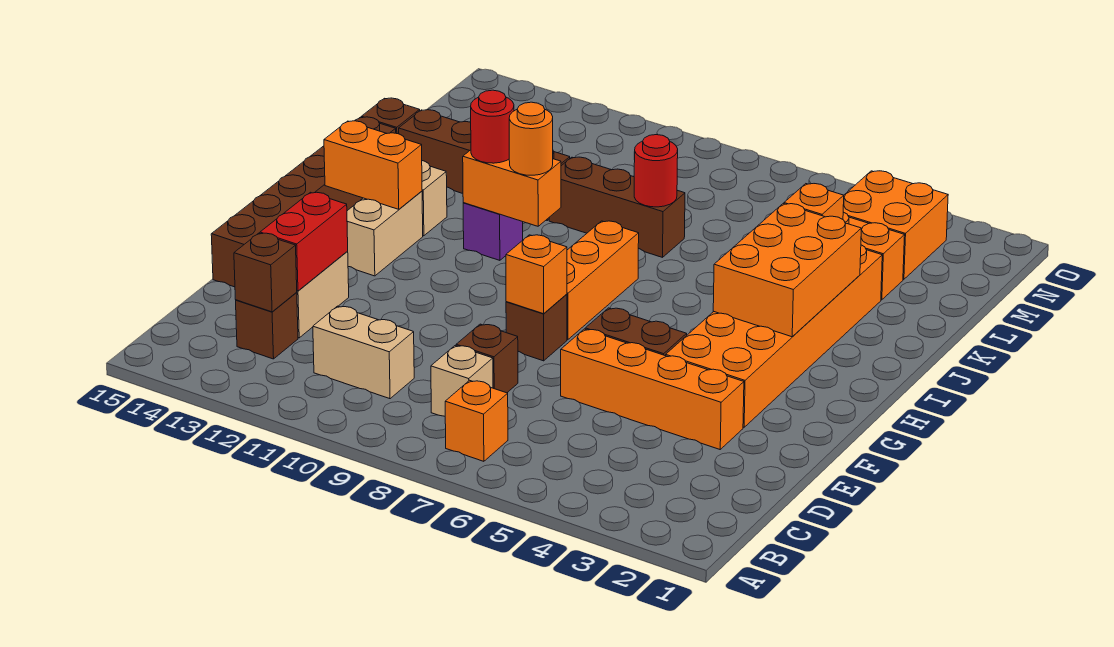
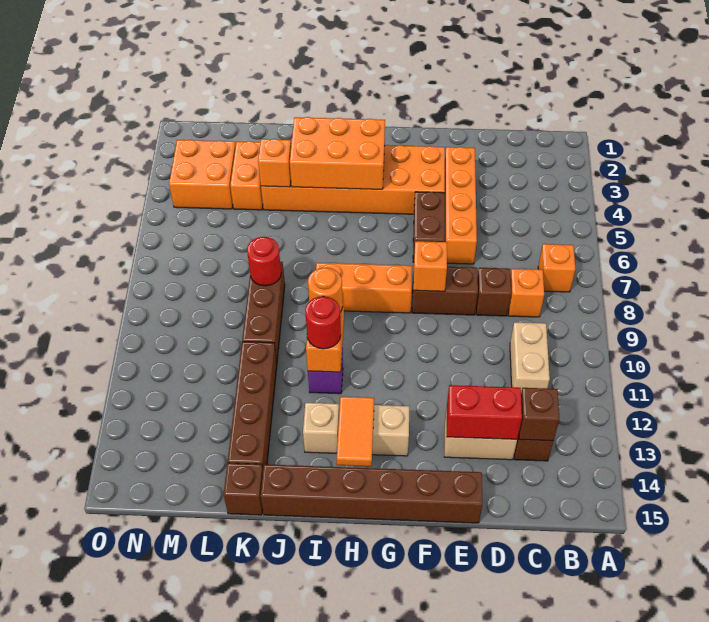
tan 1x1 brick [431,346,493,416] -> orange 1x1 brick [508,269,544,317]
brown 1x1 brick [506,294,567,361] -> brown 1x2 brick [412,267,478,315]
orange 1x2 brick [324,121,422,209] -> orange 1x2 tile [337,397,374,466]

